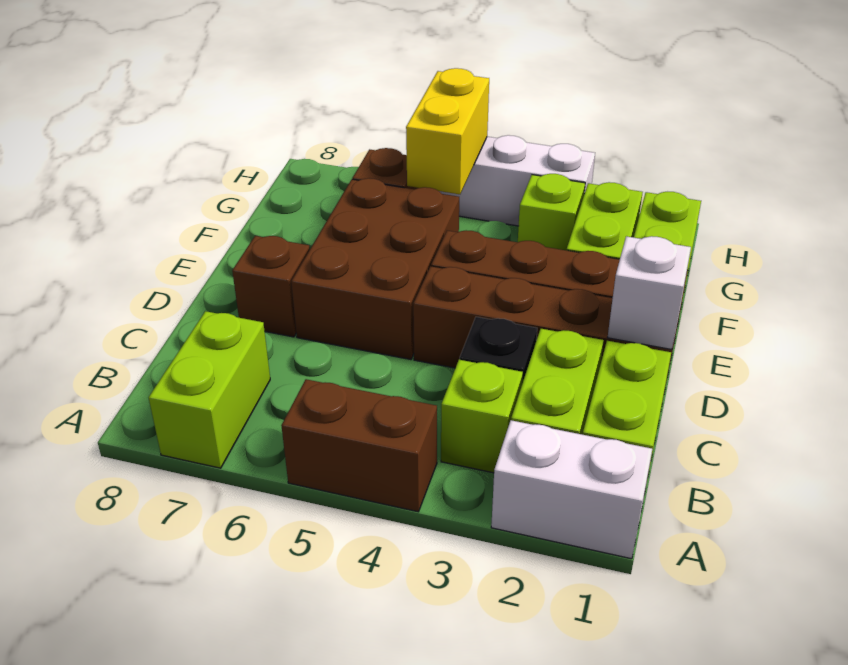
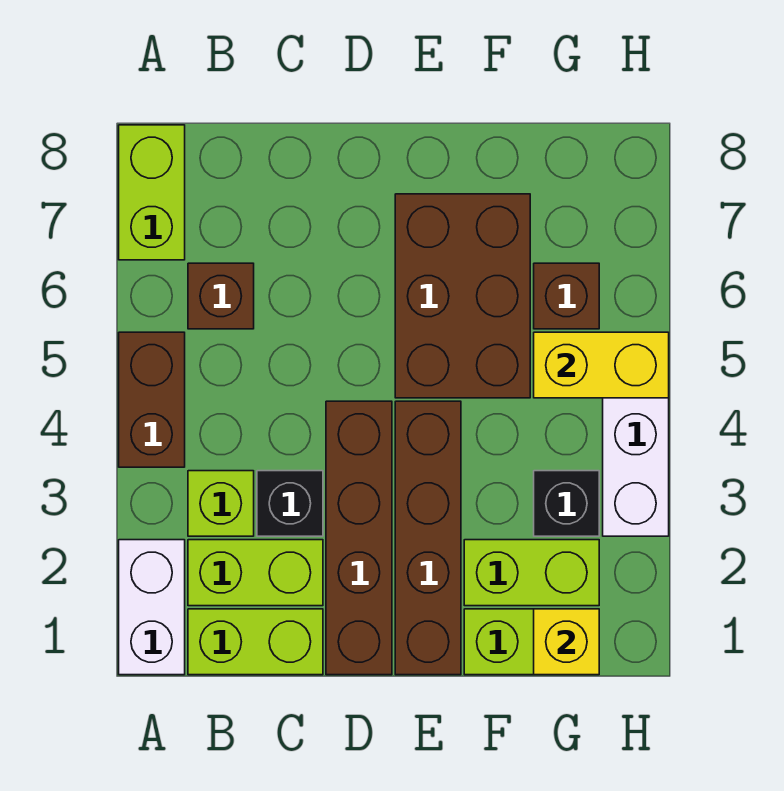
lime 1x2 brick [149,311,270,468] -> lime 1x2 brick turned to [119,125,185,260]
white 1x1 brick [608,236,691,350] -> none
brown 2x3 brick [291,178,459,360] -> brown 2x3 brick turned to [395,194,530,398]
brown 1x1 brick [232,236,310,337] -> brown 1x1 brick moved to [188,263,254,329]
none -> yellow 1x1 brick [534,609,599,675]
lime 1x1 brick [518,174,585,250] -> black 1x1 brick [534,471,599,536]

